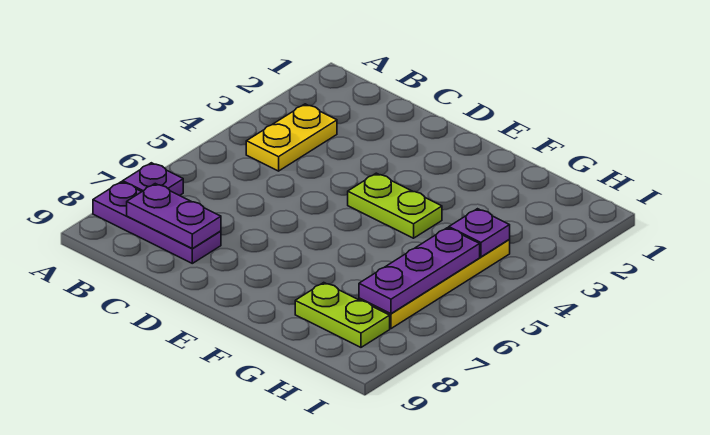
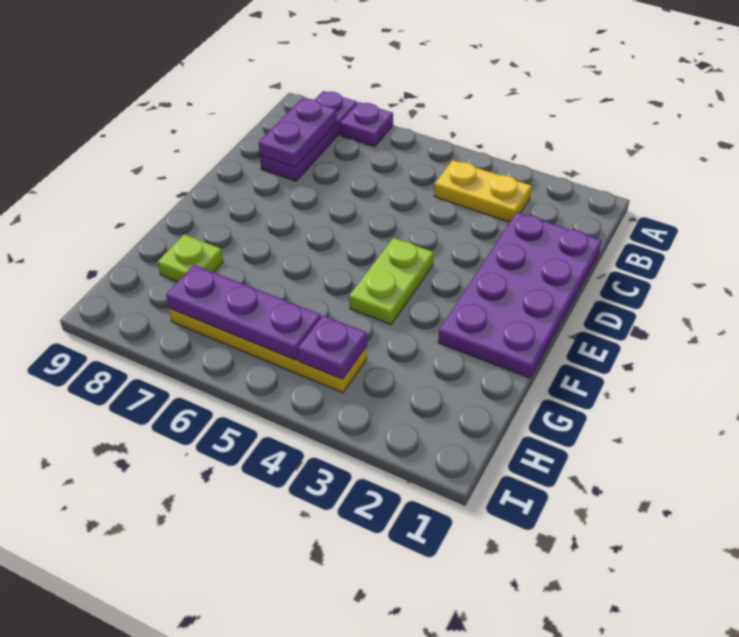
none -> purple 2x4 plate [438,212,602,378]
lime 1x2 plate [295,283,390,347] -> lime 1x1 plate [158,235,223,282]

